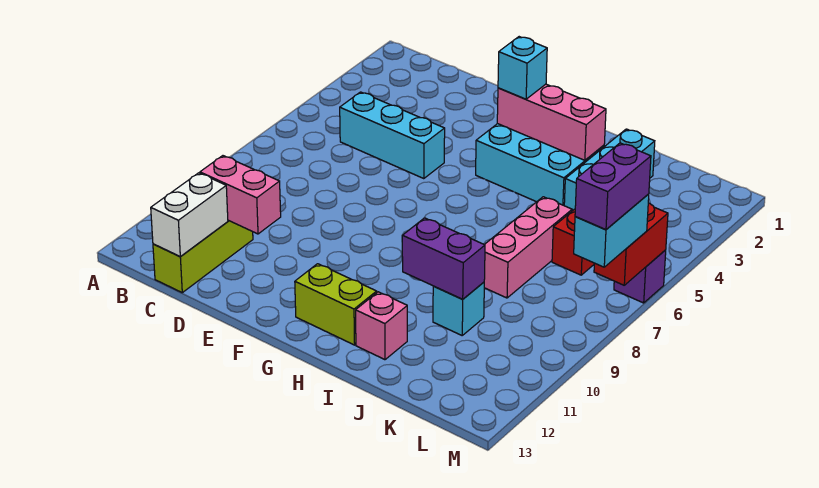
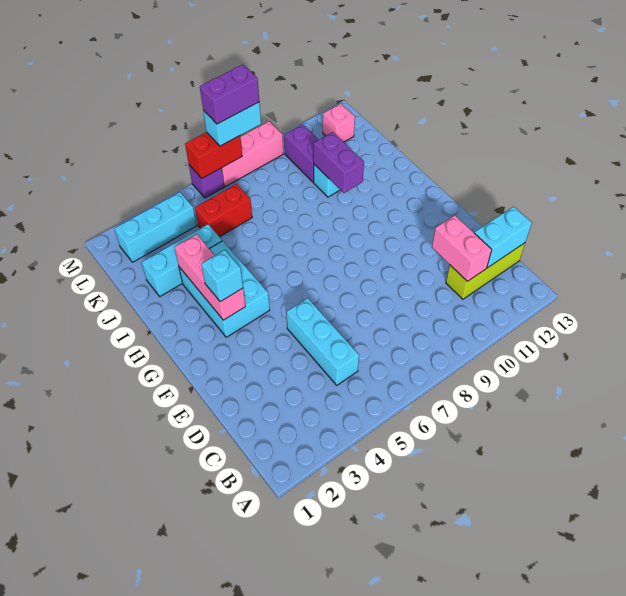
white 1x2 brick [151,173,228,257] -> cyan 1x2 brick [474,207,532,268]
lime 1x2 brick [295,264,377,345] -> none
pink 1x1 brick [356,292,407,360] -> pink 1x1 brick moved to [323,103,355,142]
pink 1x3 brick [484,197,572,298] -> pink 1x3 brick moved to [222,121,283,187]
none -> purple 1x2 brick [284,125,318,182]
none -> cyan 1x3 brick [114,192,197,262]

